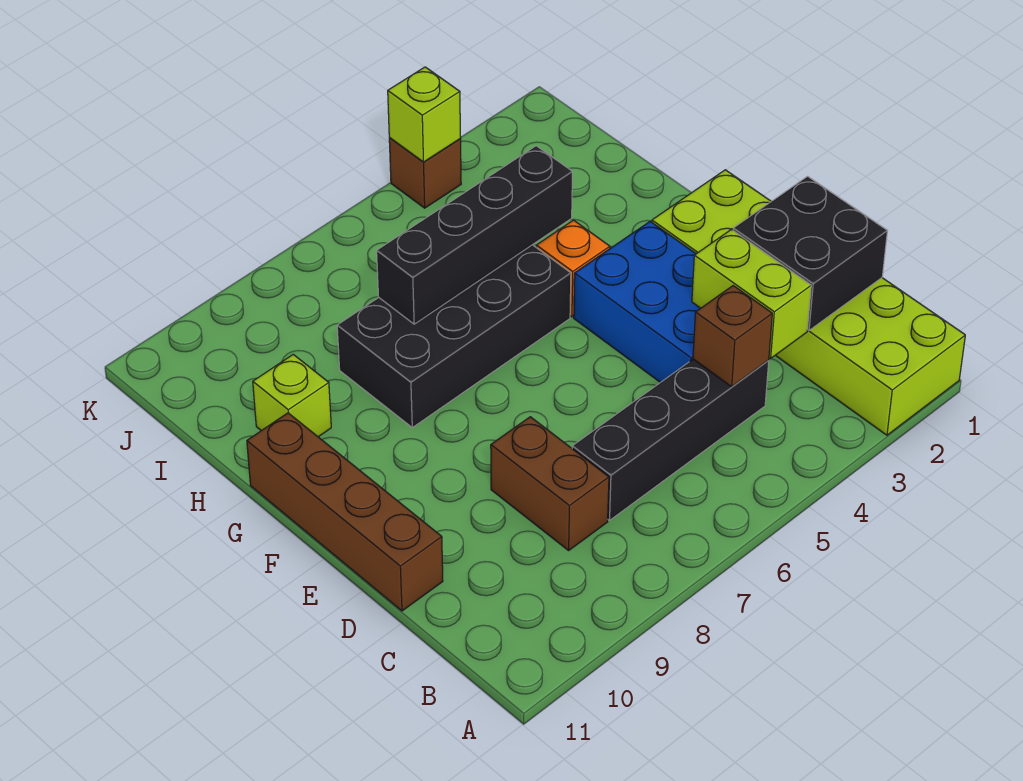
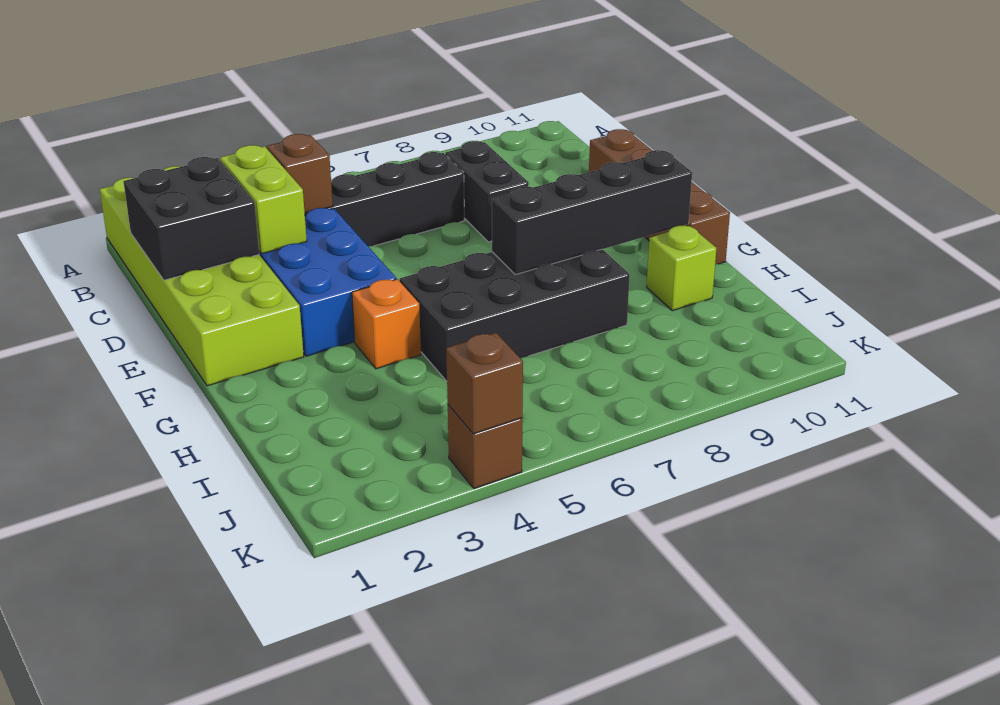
brown 1x2 brick [491,417,609,550] -> black 1x2 brick [445,141,529,242]
black 1x4 brick [377,146,572,324] -> black 1x4 brick moved to [492,150,692,275]
lime 1x1 brick [388,67,461,162] -> brown 1x1 brick [446,333,523,434]

